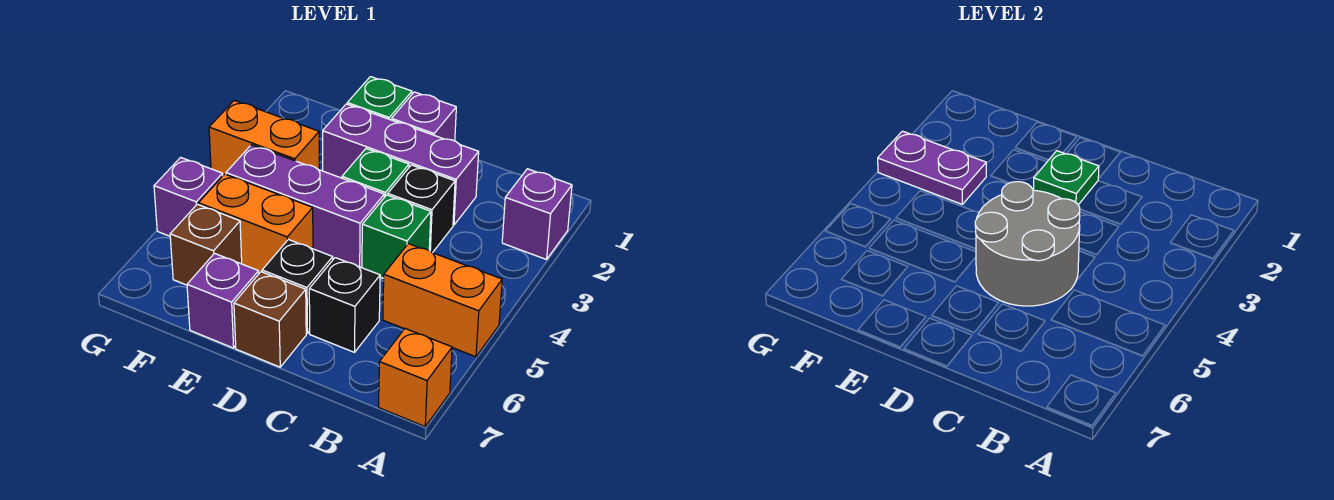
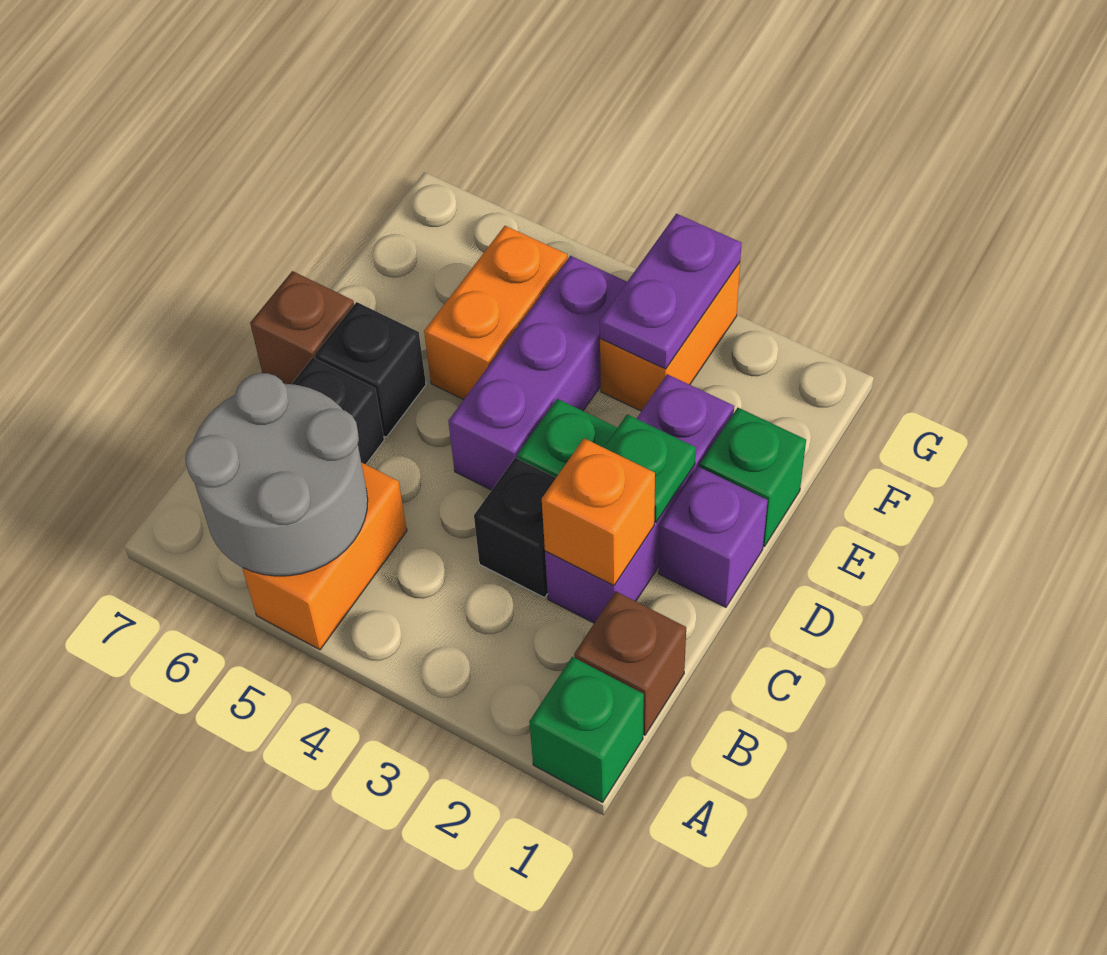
purple 1x1 brick [502,169,572,260] -> none
orange 1x1 brick [379,329,452,426] -> orange 1x1 brick moved to [542,438,655,585]
green 1x1 brick [362,195,431,278] -> green 1x1 brick moved to [529,657,644,802]
grey 2x2 round brick [975,182,1080,306] -> grey 2x2 round brick moved to [185,373,368,576]
purple 1x1 brick [187,253,259,348] -> none
brown 1x1 brick [170,204,242,285] -> brown 1x1 brick moved to [574,591,686,735]
purple 1x1 brick [154,157,223,236] -> none

